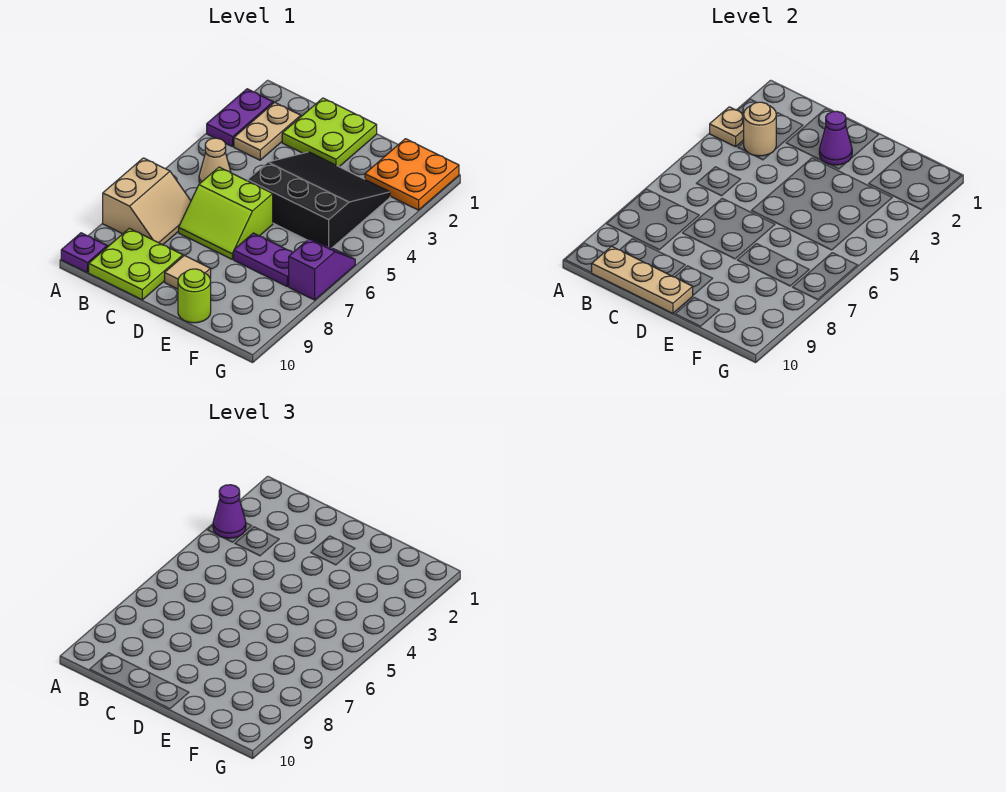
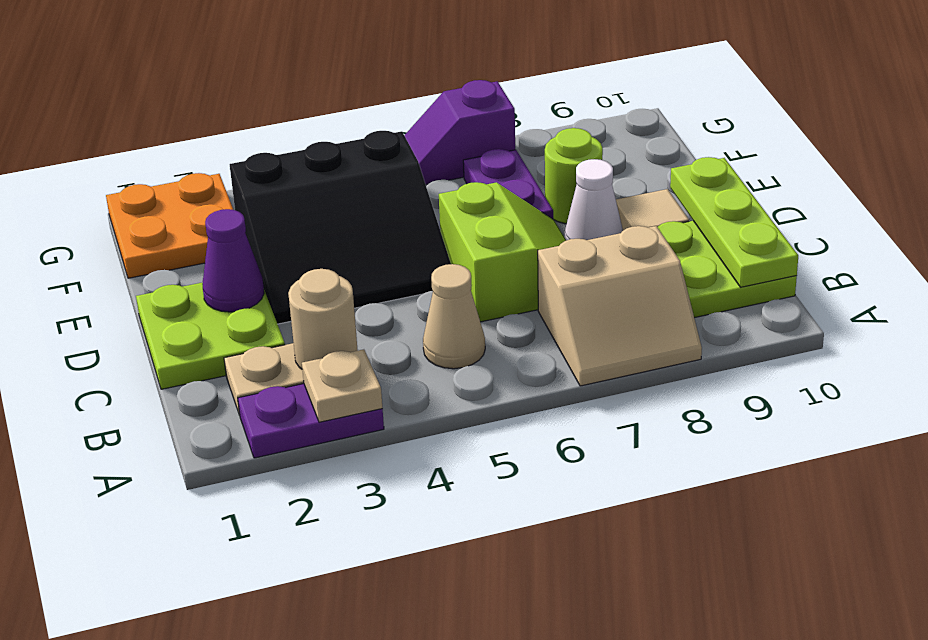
purple 1x1 cone [213,485,246,538] -> none
tan 2x2 slope [103,158,191,245] -> tan 2x2 slope turned to [538,226,702,386]
purple 1x1 plate [61,233,107,273] -> none
tan 1x3 plate [592,246,693,313] -> lime 1x3 plate [670,157,798,287]
black 3x3 slope [248,152,390,248] -> black 3x3 slope turned to [230,131,451,324]
none -> white 1x1 cone [565,159,623,240]
lime 1x1 round brick [178,269,211,323] -> lime 1x1 round brick moved to [545,128,603,224]

